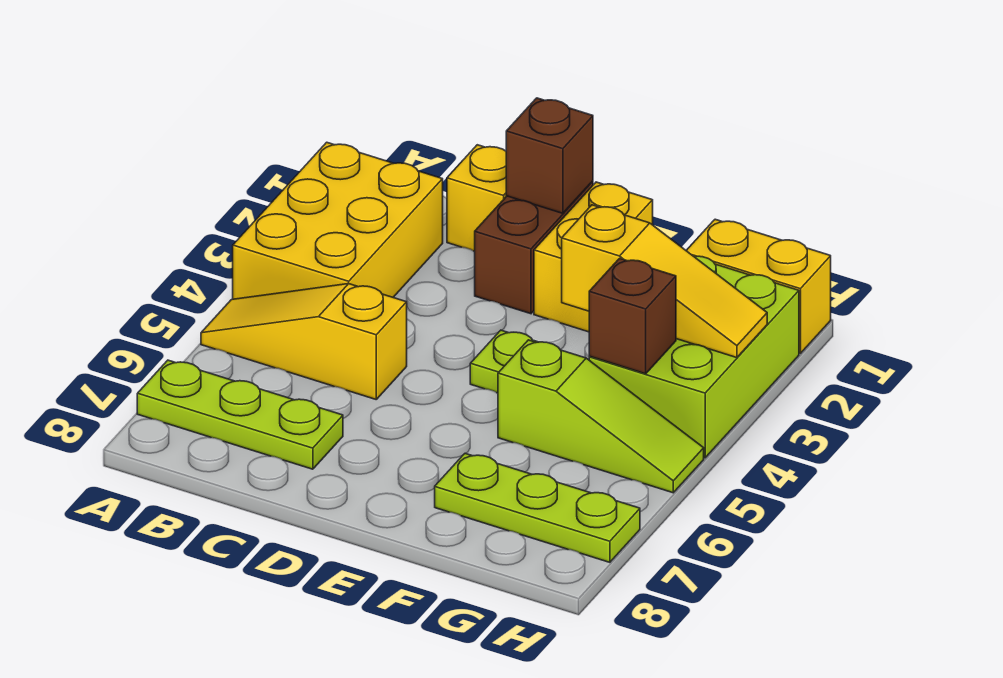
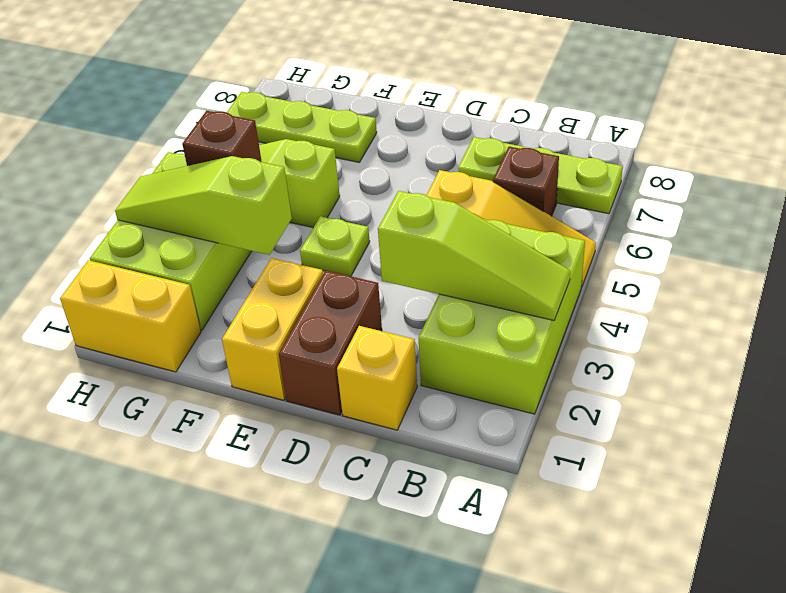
yellow 2x3 brick [233,142,443,299] -> lime 2x3 brick [419,219,585,414]
none -> lime 1x3 slope [378,191,570,320]
brown 1x1 brick [506,98,593,213] -> brown 1x1 brick moved to [493,147,559,216]
yellow 1x3 slope [562,205,767,358] -> lime 1x3 slope [115,156,292,255]

